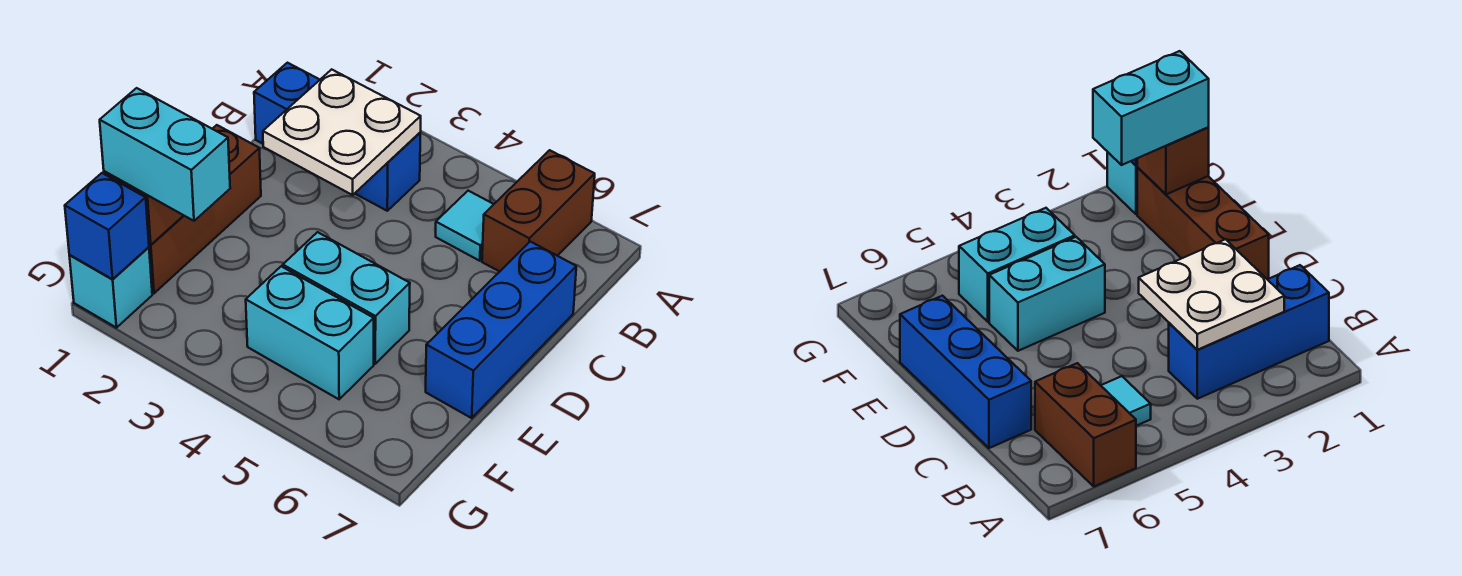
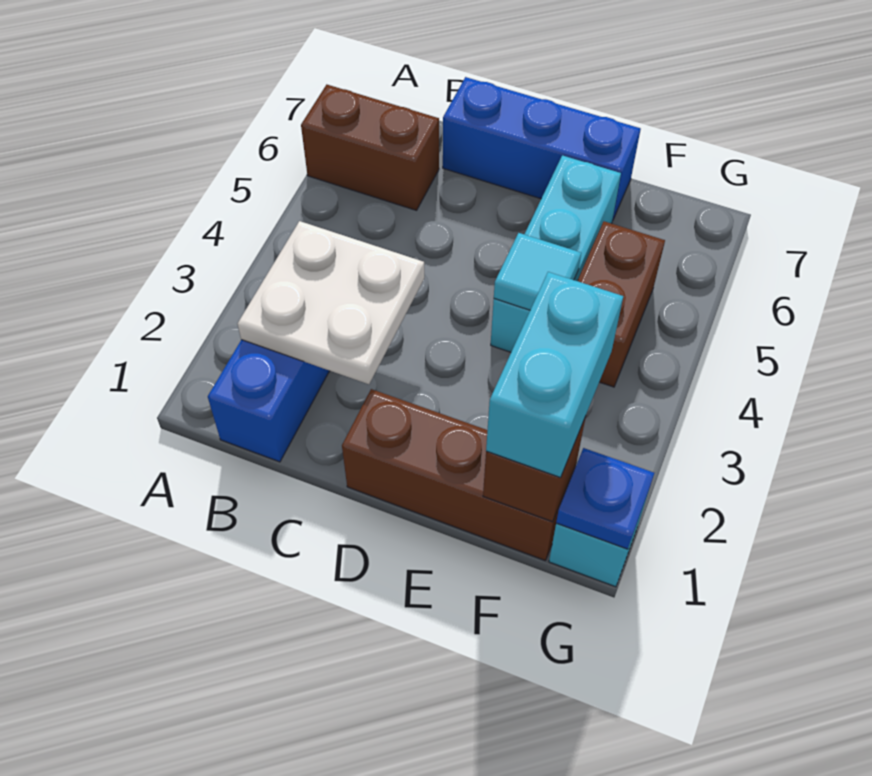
cyan 1x1 tile [436,191,494,261] -> cyan 1x1 tile moved to [494,233,581,310]
cyan 1x2 brick [283,232,410,364] -> cyan 1x3 brick [491,155,621,352]
cyan 1x2 brick [246,266,374,399] -> brown 1x2 brick [578,221,665,387]
blue 1x1 brick [65,173,149,279] -> blue 1x1 plate [556,448,654,549]

